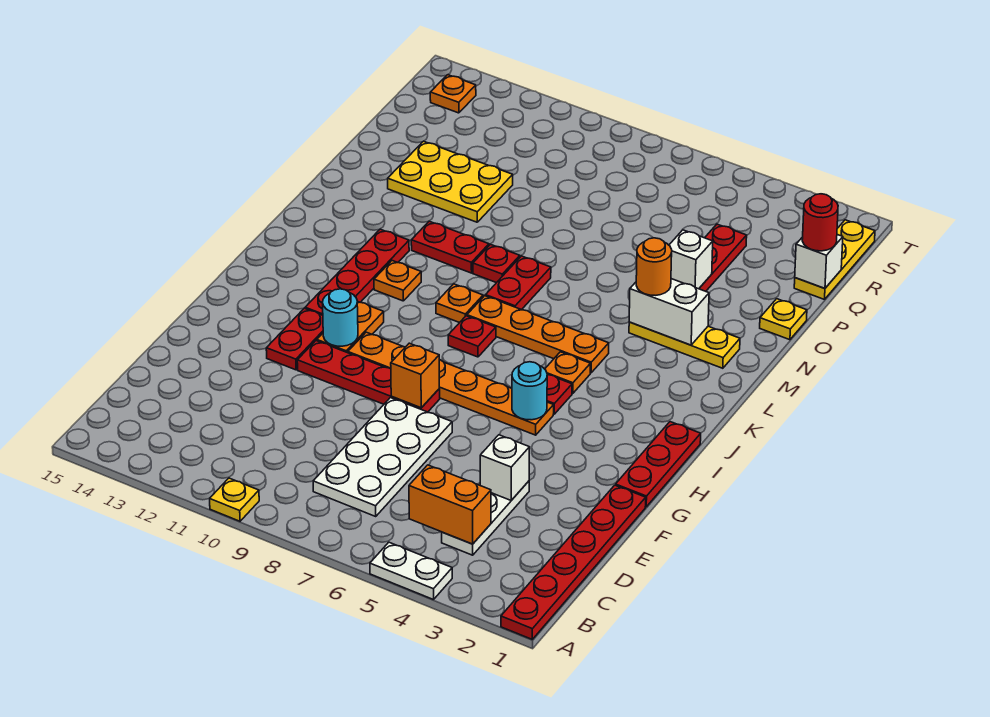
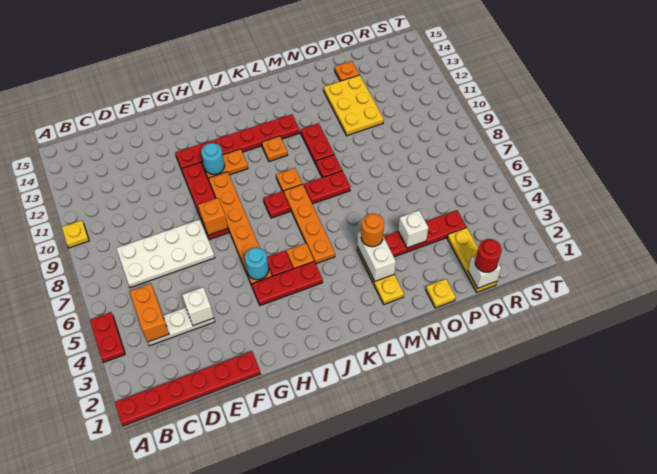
white 1x2 plate [370,542,452,600] -> red 1x2 plate [90,312,125,362]
red 1x3 plate [616,422,701,507] -> red 1x3 plate moved to [252,261,323,305]
yellow 1x3 plate [794,220,875,300] -> yellow 1x3 plate turned to [447,227,497,292]
orange 1x1 plate [430,75,476,113] -> orange 1x1 plate moved to [335,61,360,81]

